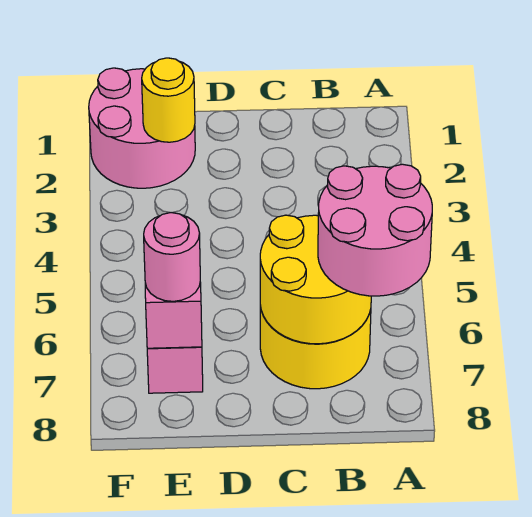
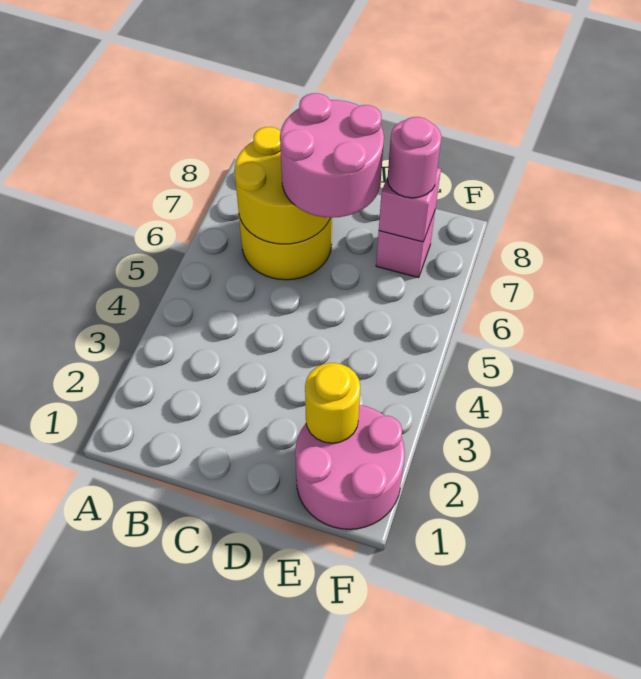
pink 2x2 round brick [318,164,432,296] -> pink 2x2 round brick moved to [280,93,384,218]

